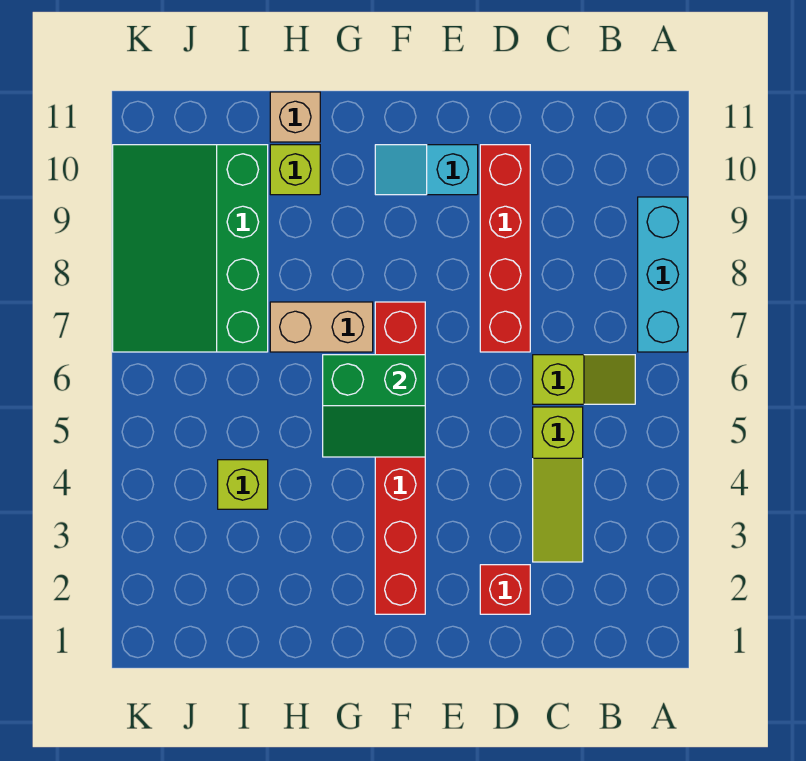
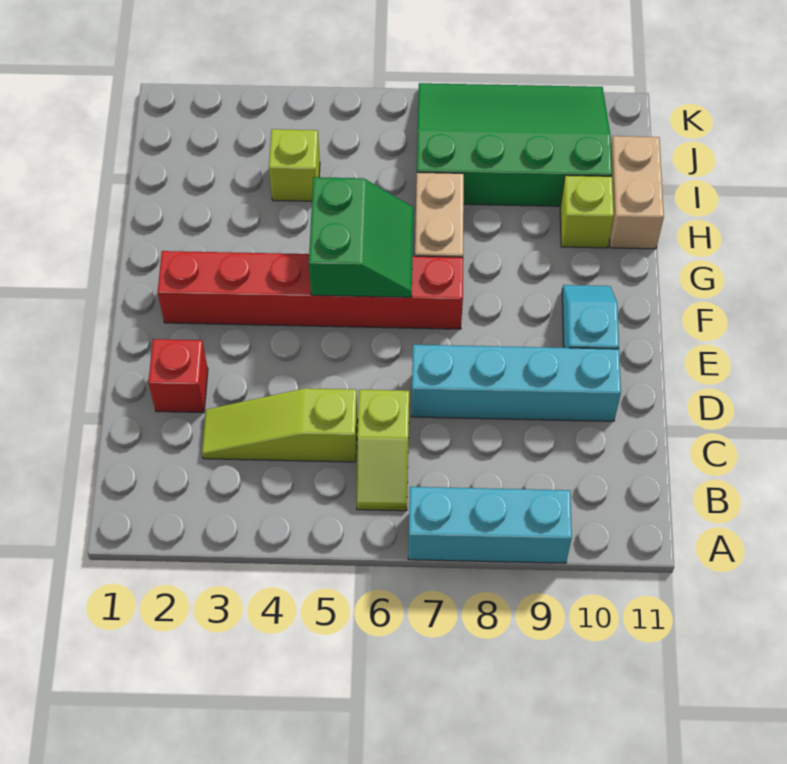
red 1x4 brick [480,145,530,352] -> cyan 1x4 brick [411,345,621,421]
green 2x2 slope [323,355,425,457] -> green 2x2 slope turned to [309,177,414,297]
tan 1x1 brick [270,92,320,142] -> tan 1x2 brick [609,136,664,249]

